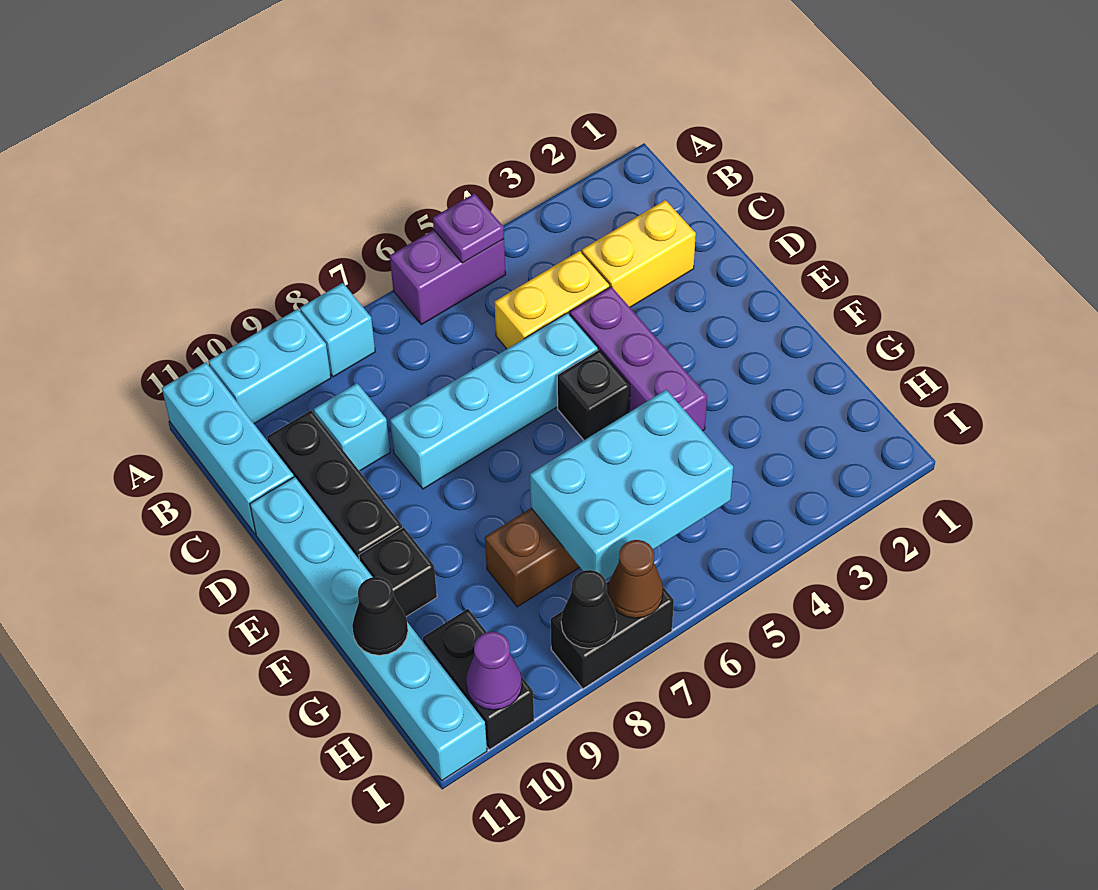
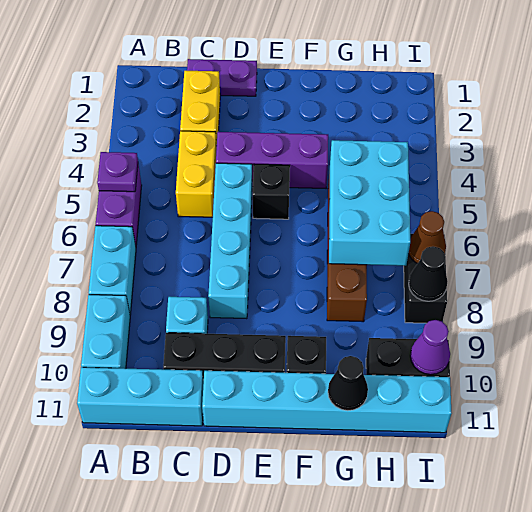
cyan 1x1 brick [300,283,375,377] -> cyan 1x2 brick [88,226,136,315]
none -> purple 1x2 plate [187,59,257,96]

